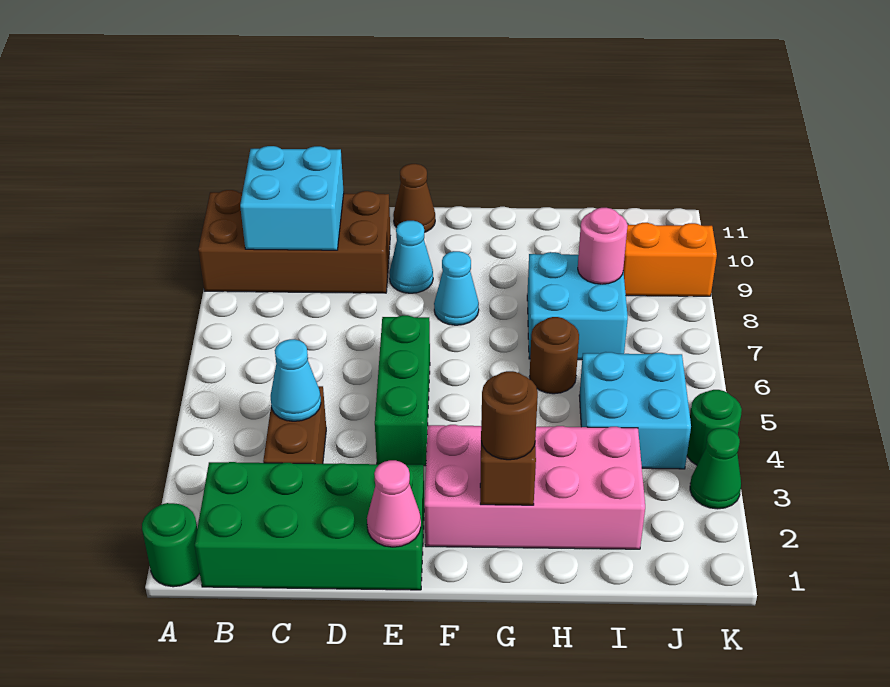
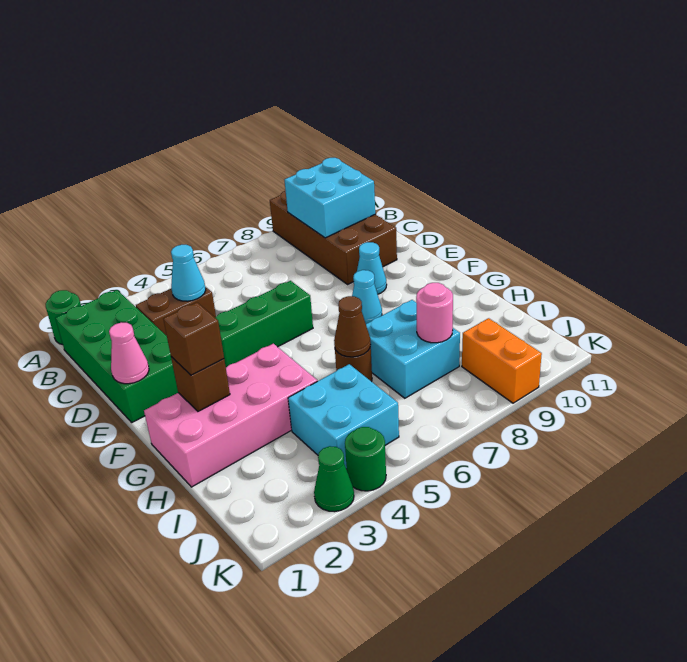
brown 1x1 cone [393,164,435,232] -> brown 1x1 cone moved to [334,296,371,357]
pink 2x4 brick [425,425,645,549] -> pink 2x4 brick turned to [144,344,317,487]
brown 1x1 round brick [481,371,538,460] -> brown 1x1 brick [163,303,224,375]

